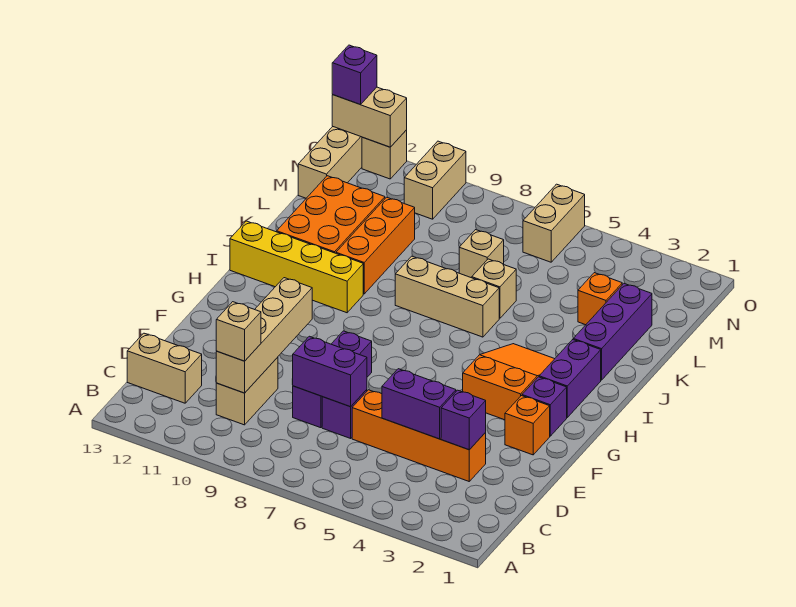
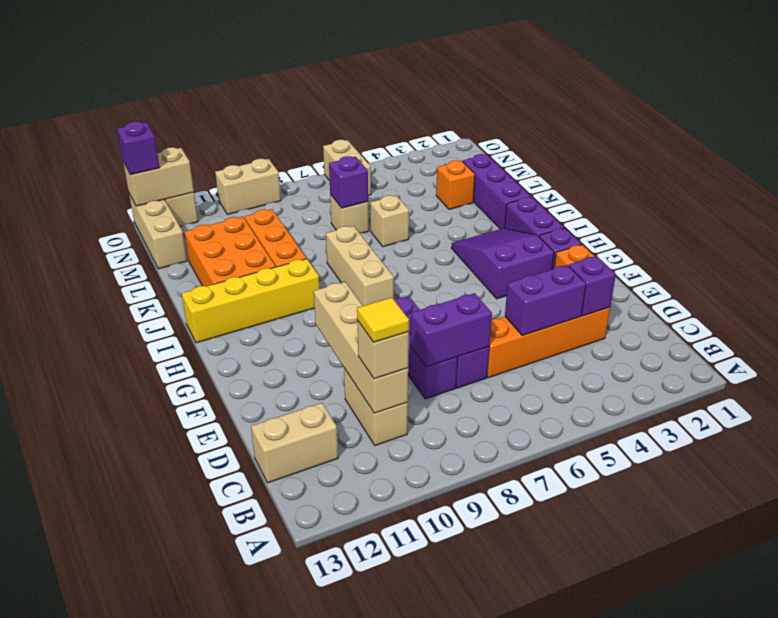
none -> yellow 1x1 tile [357,297,409,343]
orange 2x3 slope [463,344,554,420] -> purple 2x3 slope [451,228,554,299]
tan 1x3 brick [395,256,499,337] -> tan 1x3 brick turned to [326,226,394,306]
none -> purple 1x1 brick [329,156,368,208]
tan 1x2 brick [404,141,466,219] -> tan 1x2 brick turned to [215,159,281,214]

